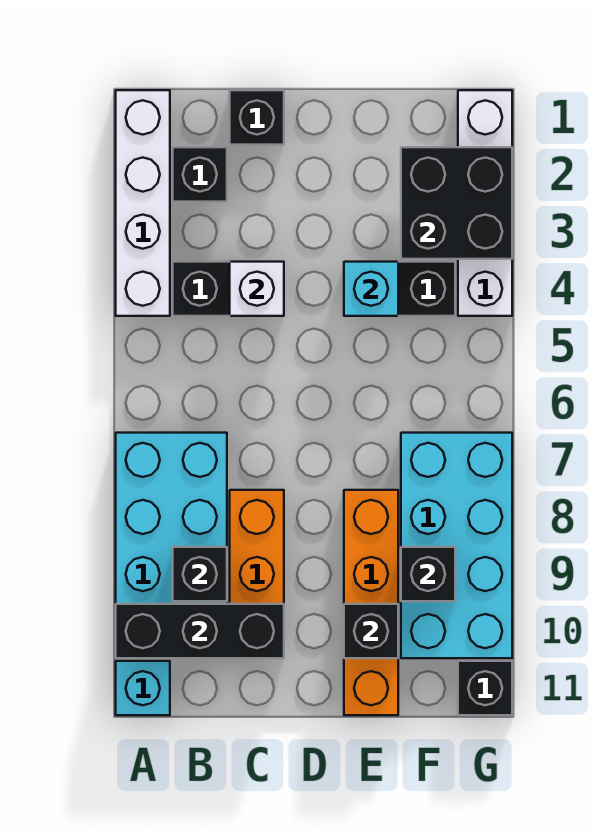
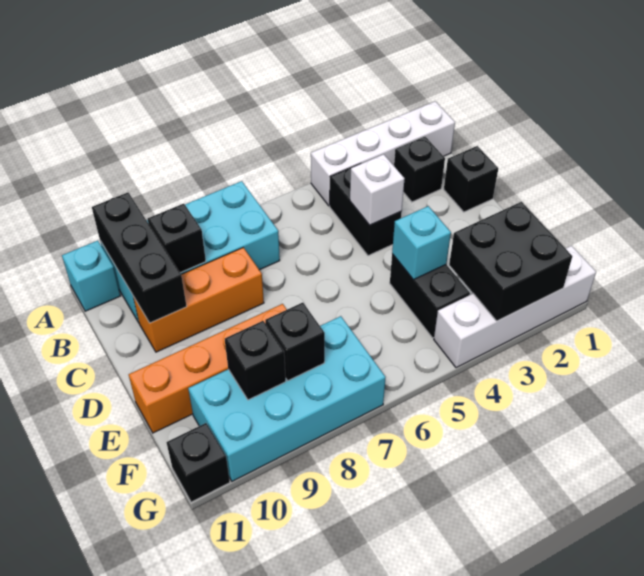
black 1x1 brick [344,604,398,658] -> black 1x1 brick moved to [265,303,325,381]

